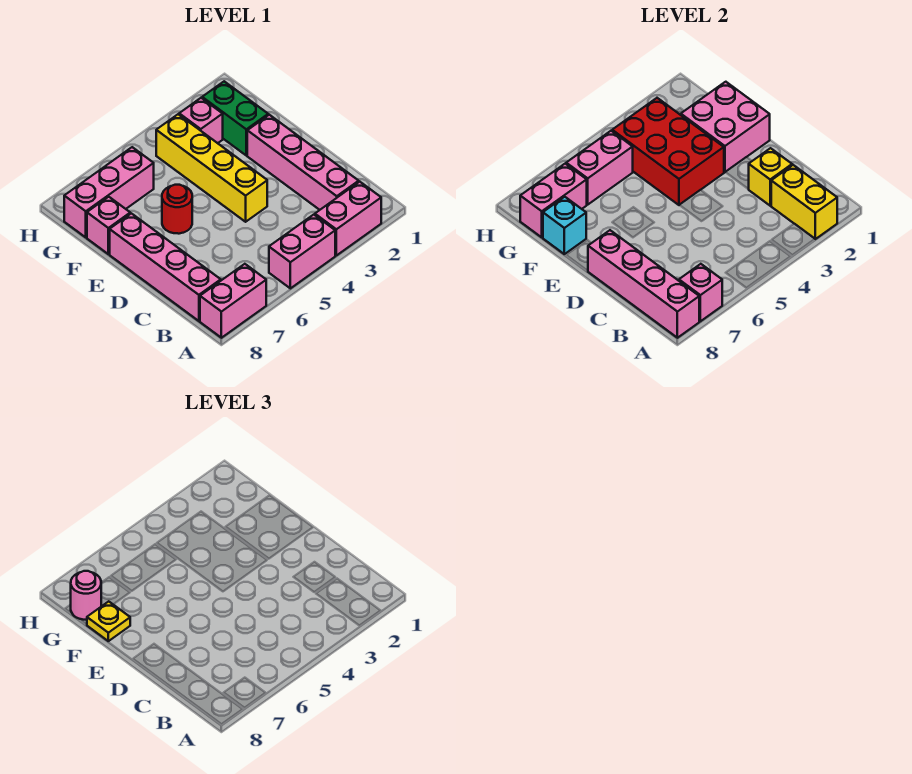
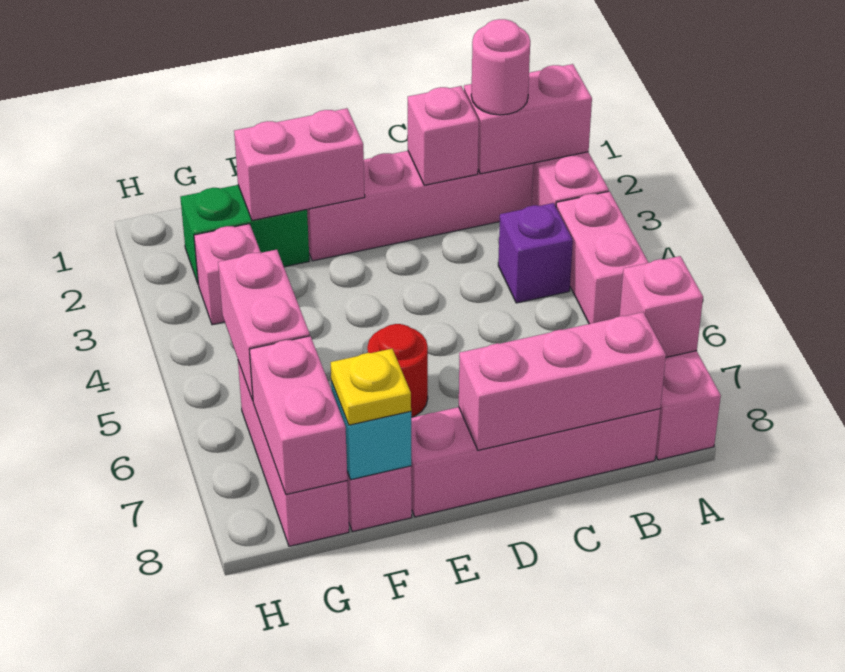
yellow 1x2 brick [771,165,837,239] -> pink 1x2 brick [464,64,592,174]
pink 1x4 brick [588,230,699,338] -> pink 1x3 brick [459,312,666,450]
none -> purple 1x1 brick [498,203,573,303]
yellow 1x1 brick [749,148,792,206] -> pink 1x1 brick [408,86,479,185]
yellow 1x4 brick [156,114,267,222] -> none
pink 2x2 brick [681,82,770,172] -> pink 1x2 brick [234,108,365,220]
red 2x3 brick [612,98,724,205] -> none
pink 1x1 round brick [71,571,101,620] -> pink 1x1 round brick moved to [471,19,530,115]

